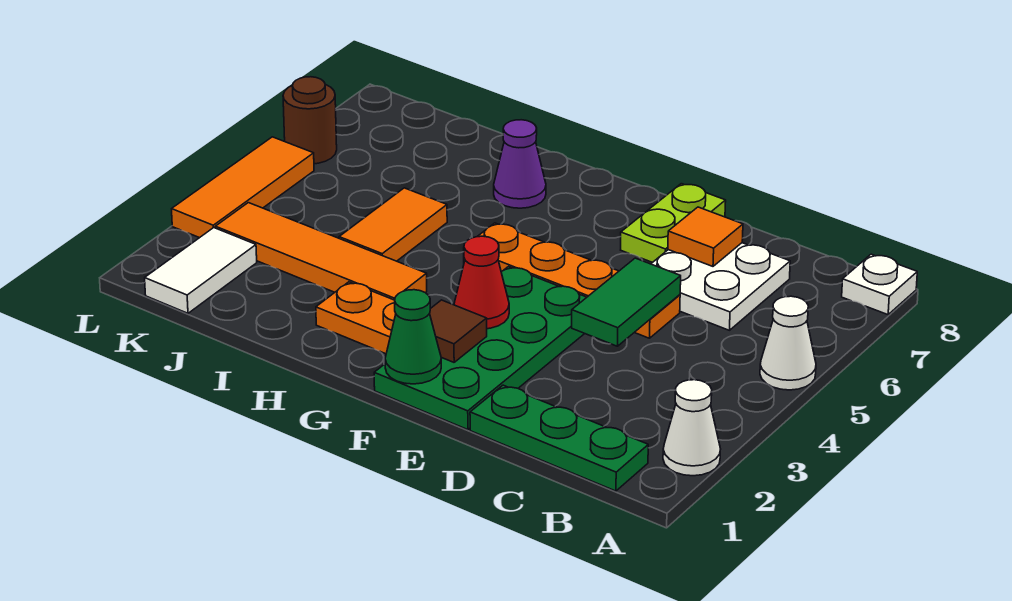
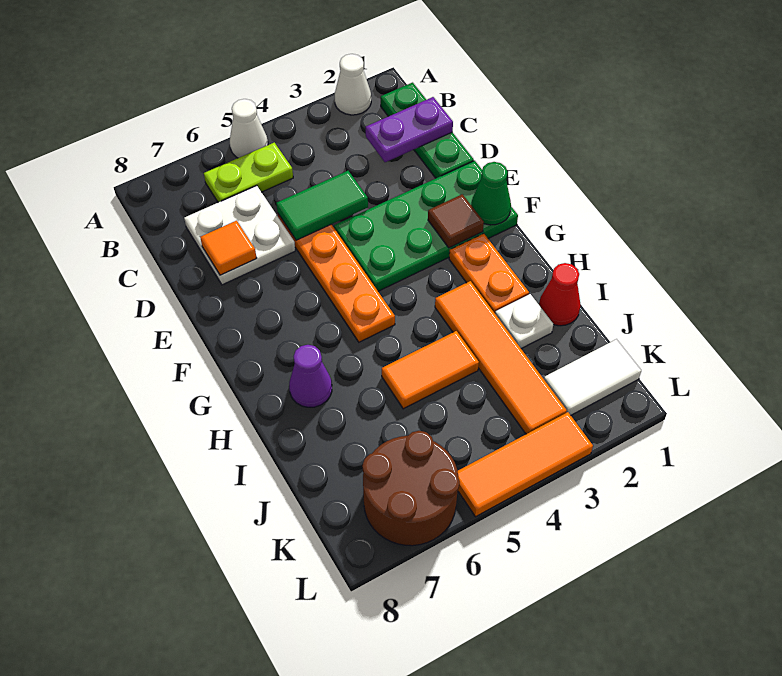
white 1x1 plate [842,254,917,315] -> white 1x1 plate moved to [495,294,553,349]
none -> purple 1x2 plate [366,97,453,162]
lime 1x2 plate [621,184,726,263] -> lime 1x2 plate moved to [204,143,293,202]
red 1x1 cone [454,236,509,329] -> red 1x1 cone moved to [539,263,581,326]
brown 1x1 round brick [283,77,337,164] -> brown 2x2 round brick [362,431,460,546]

